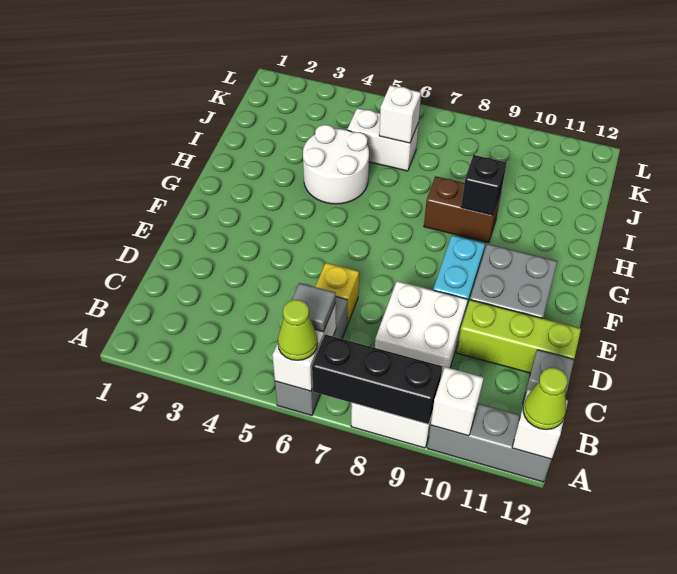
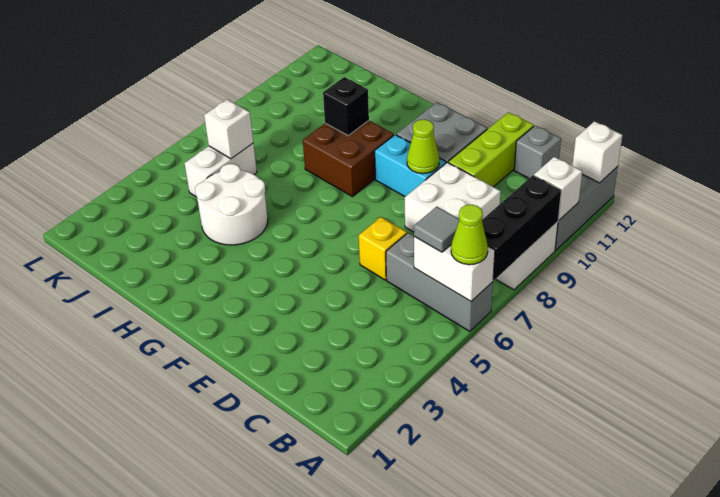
lime 1x1 cone [523,368,568,430] -> lime 1x1 cone moved to [407,119,439,174]
brown 1x2 brick [424,176,501,243] -> brown 2x2 brick [303,121,394,197]

